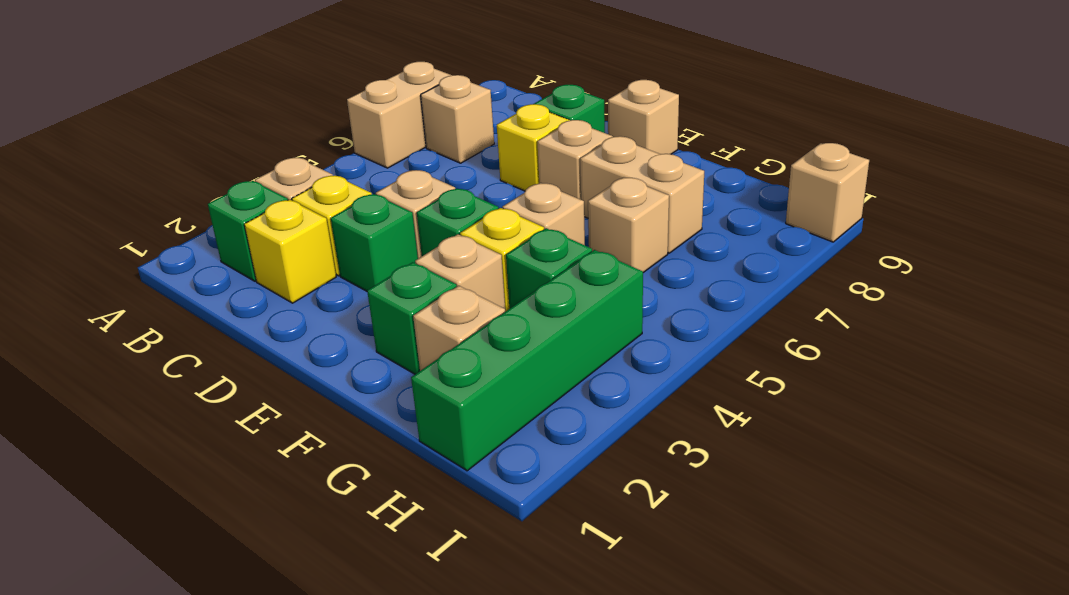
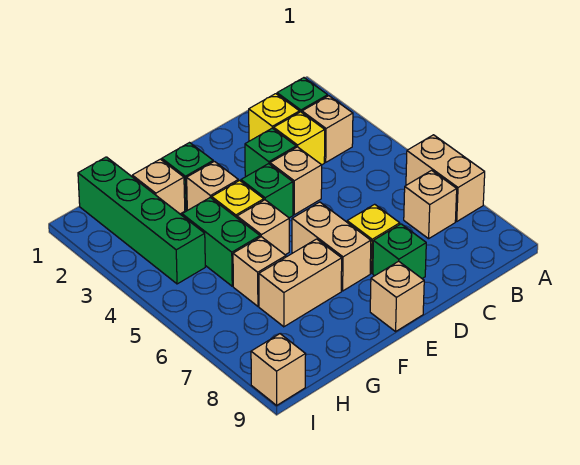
tan 1x1 brick [537,120,613,200] -> tan 1x2 brick [292,202,371,291]
green 1x1 brick [506,228,592,309] -> green 1x2 brick [182,197,260,286]

